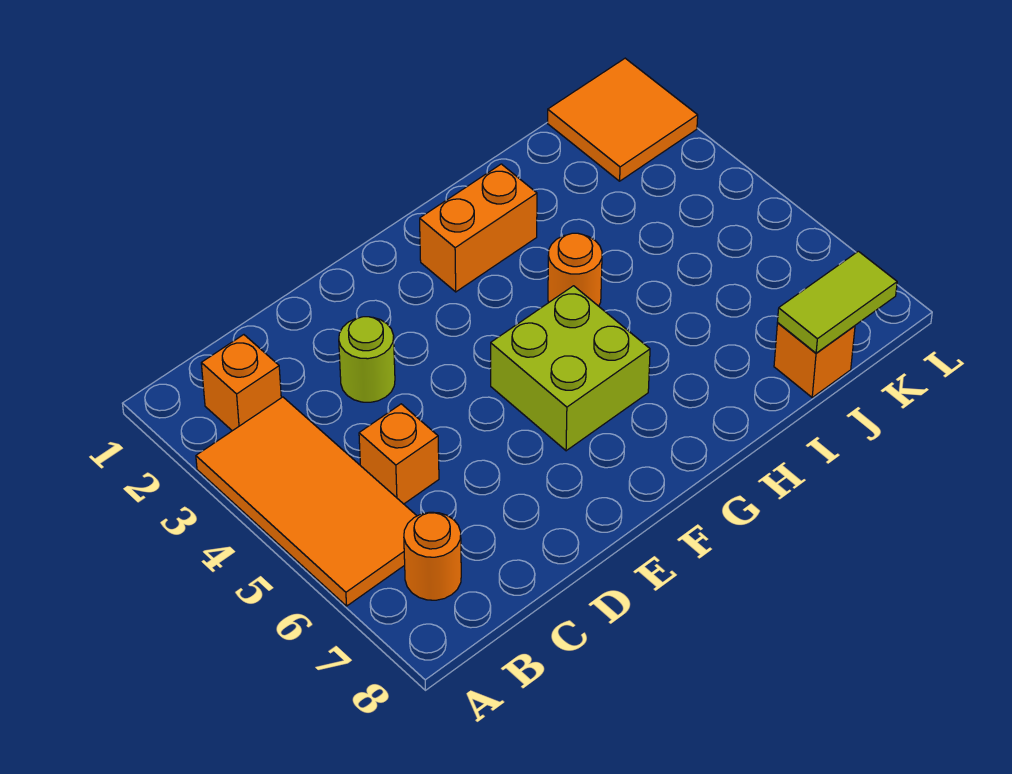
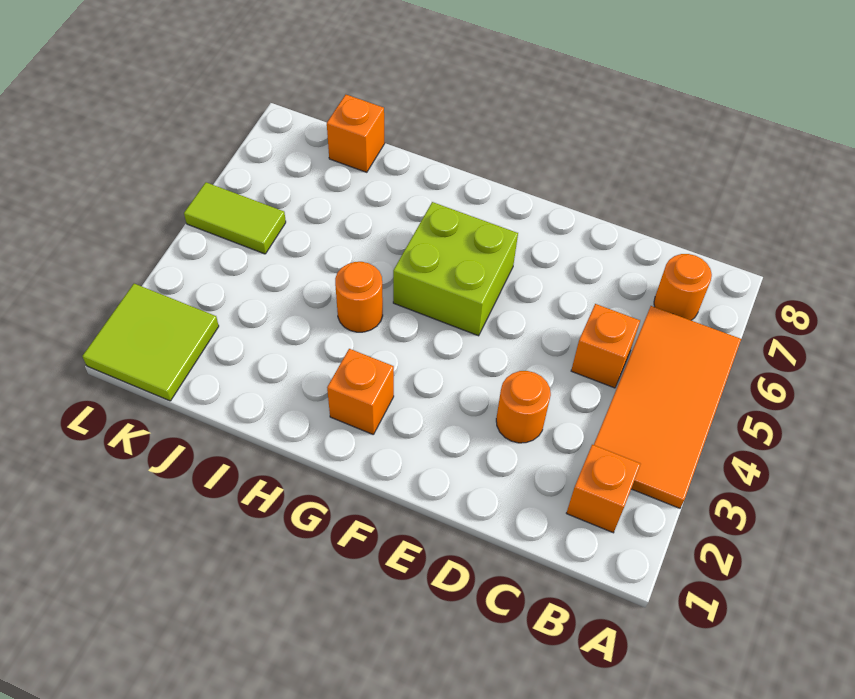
lime 1x1 round brick [339,317,395,402] -> orange 1x1 round brick [496,371,551,443]
orange 1x2 brick [420,164,537,292] -> orange 1x1 brick [327,349,394,435]
lime 1x2 tile [778,251,897,353] -> lime 1x2 tile moved to [184,182,286,254]
orange 2x2 tile [548,58,698,181] -> lime 2x2 tile [83,284,219,401]

